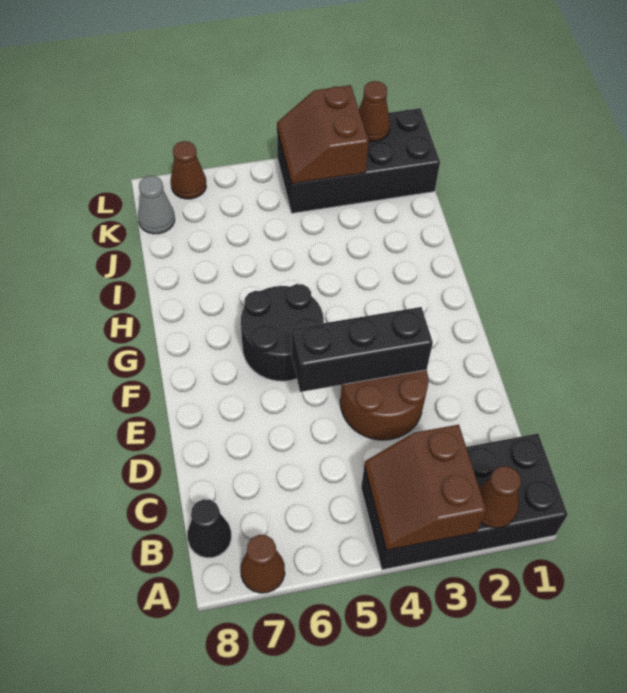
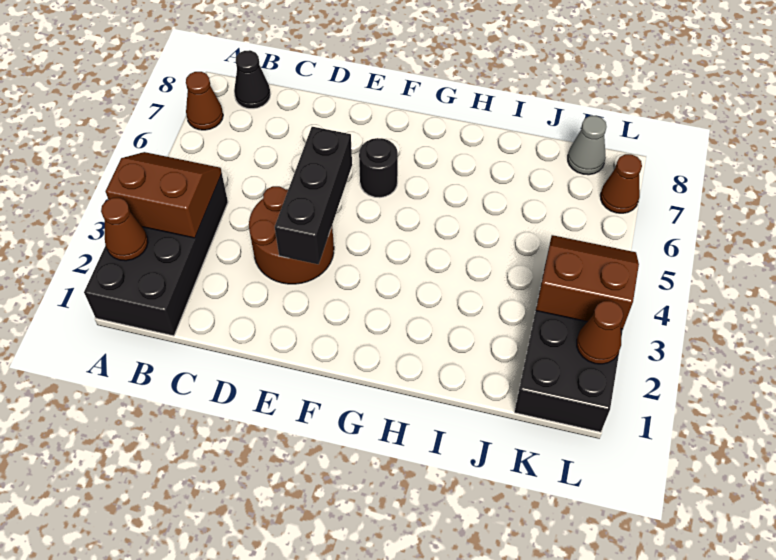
black 2x2 round brick [241,284,324,381] -> black 1x1 round brick [359,138,398,198]

